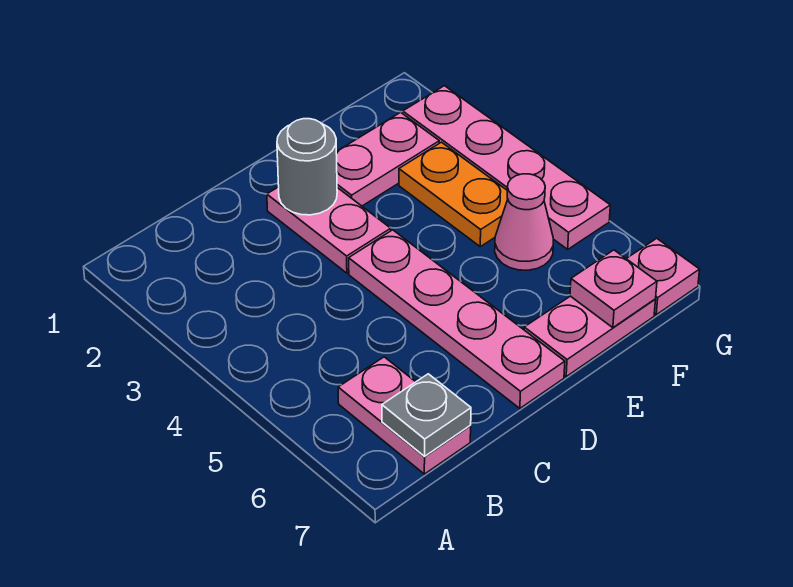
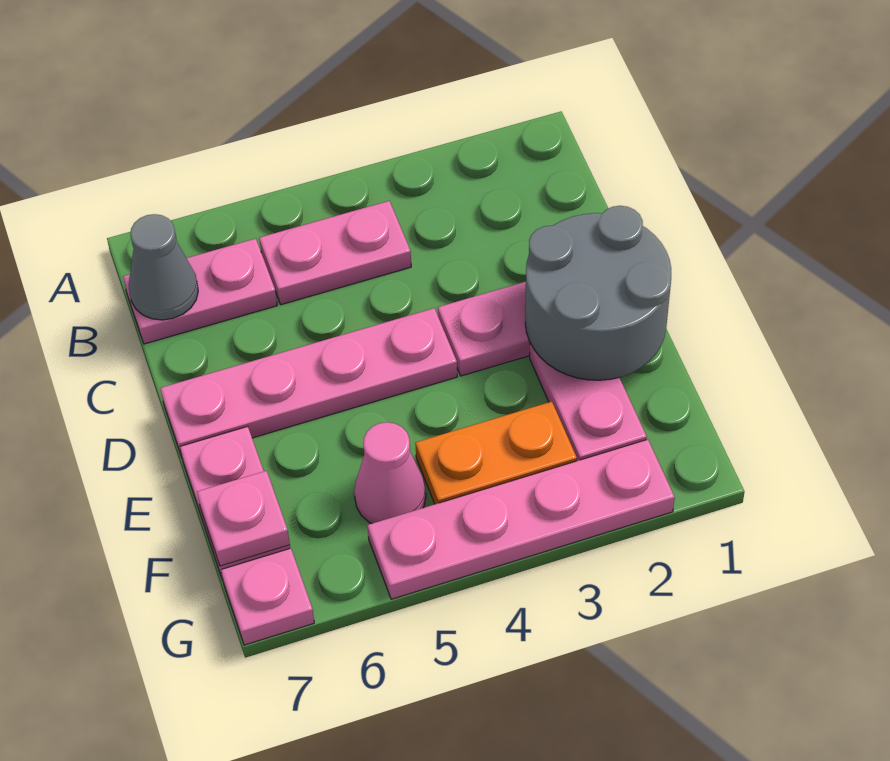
none -> pink 1x2 plate [259,201,411,305]
grey 1x1 plate [382,374,471,456] -> grey 1x1 cone [129,214,198,320]
grey 1x1 round brick [277,119,337,215] -> grey 2x2 round brick [525,206,671,380]

